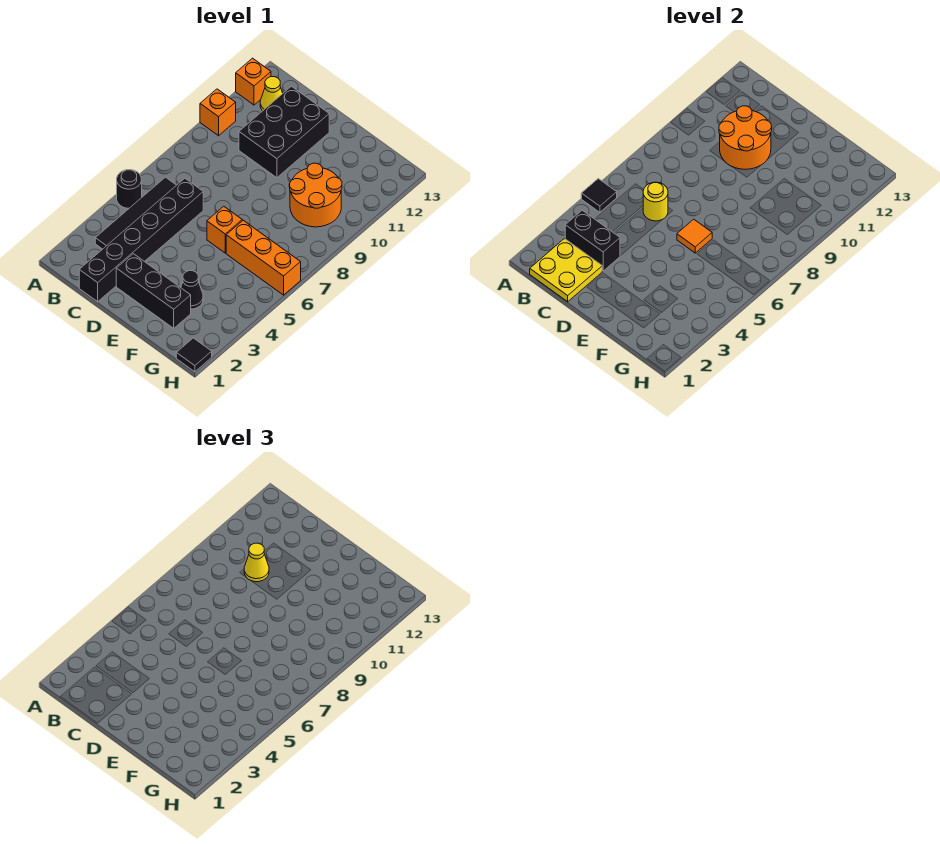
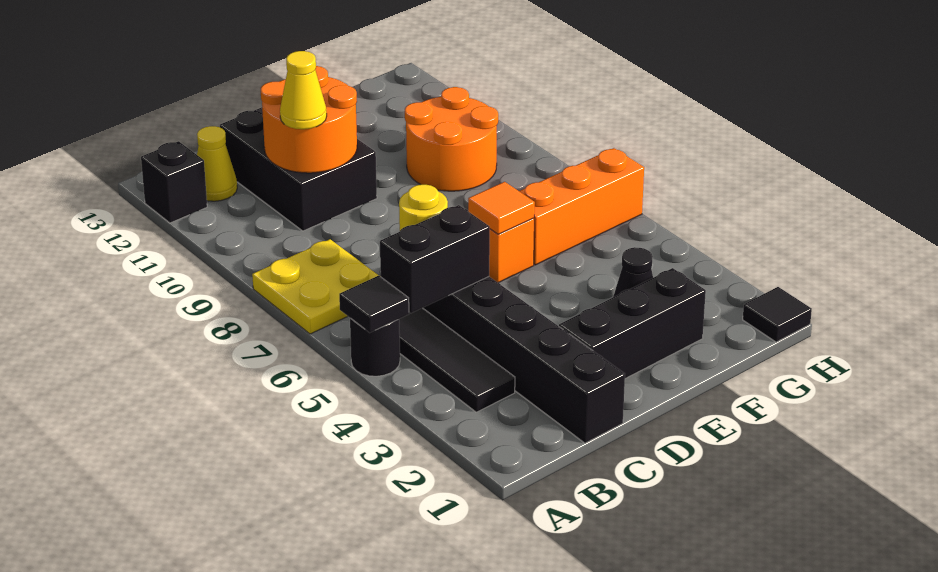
orange 1x1 brick [200,89,236,136] -> none
orange 1x1 brick [236,58,271,105] -> black 1x1 brick [141,141,207,223]
yellow 2x2 plate [530,239,602,302] -> yellow 2x2 plate moved to [252,239,379,334]
black 1x2 brick [565,210,620,271] -> black 1x2 brick moved to [380,205,490,313]

